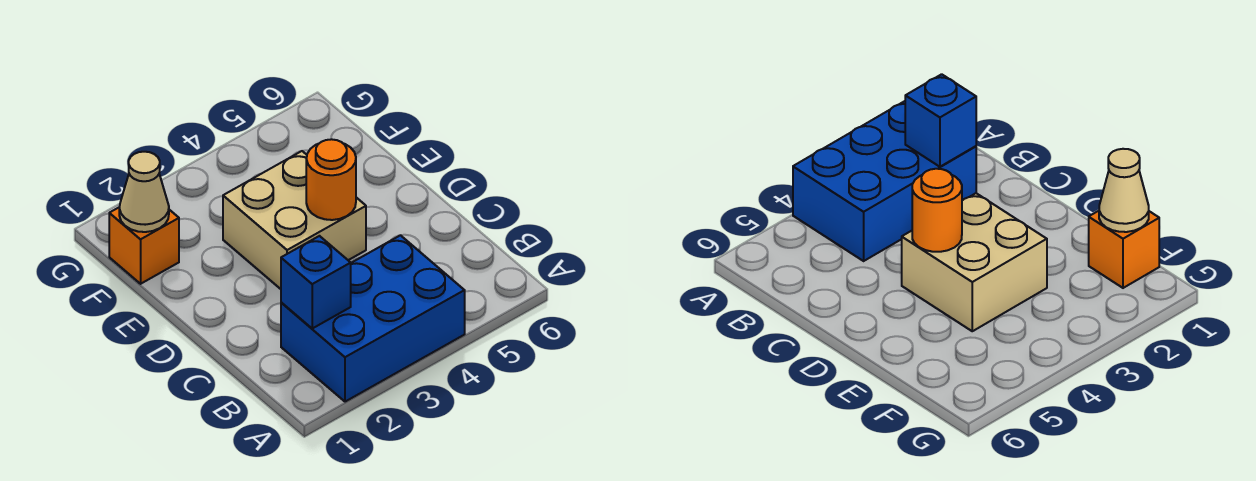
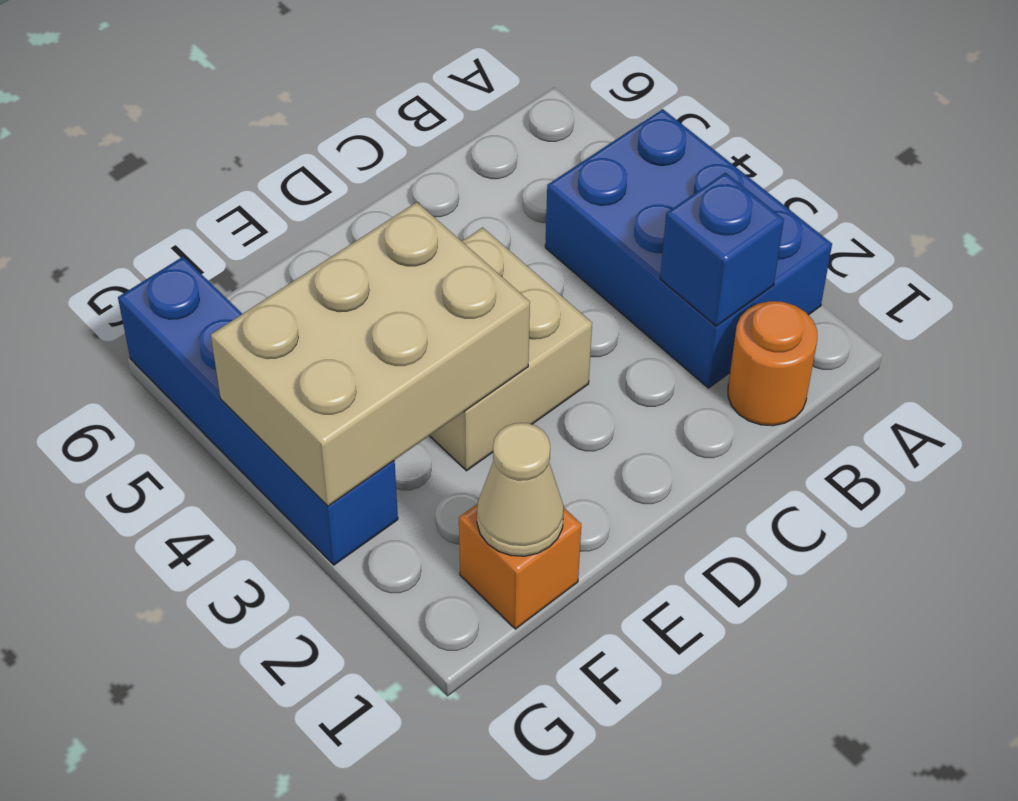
orange 1x1 round brick [306,139,356,220] -> orange 1x1 round brick moved to [728,301,817,426]
none -> tan 2x3 brick [211,202,530,506]
none -> blue 1x4 brick [118,257,398,565]

